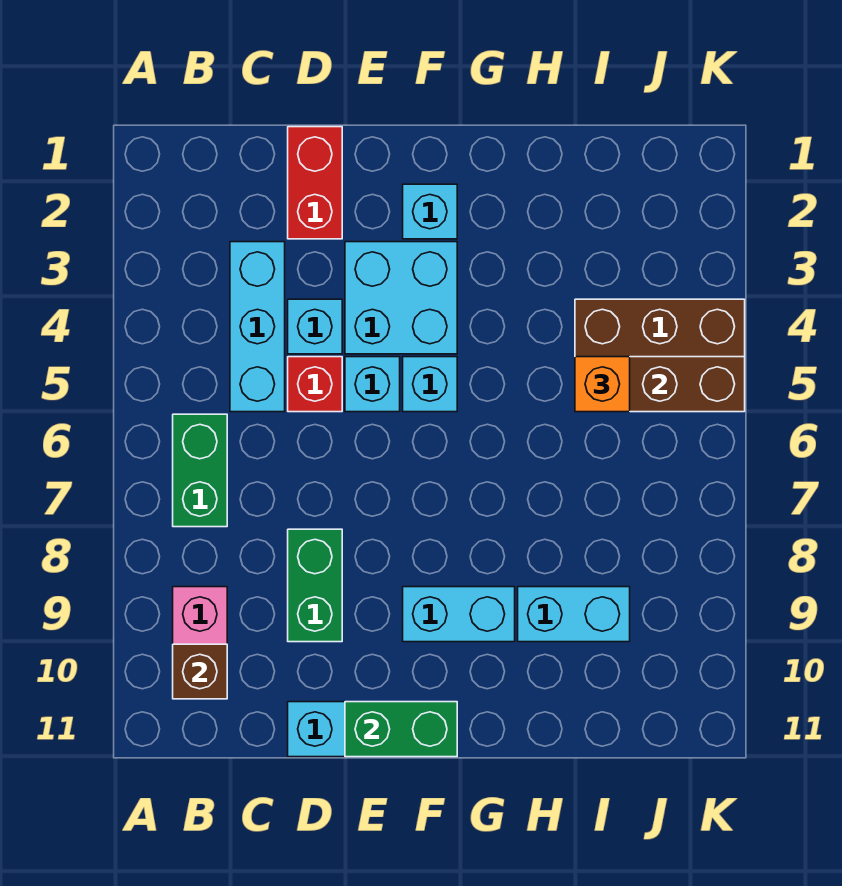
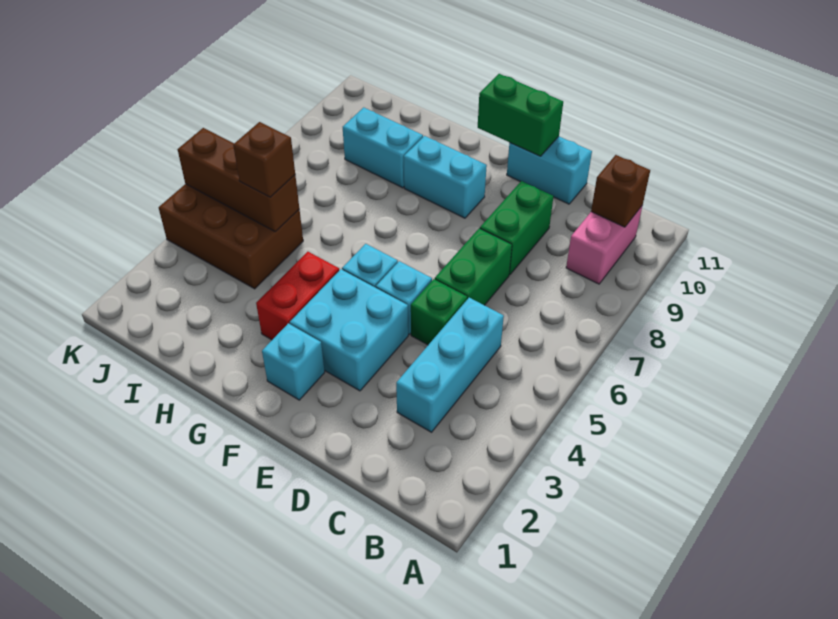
green 1x2 brick [173,414,227,527] -> green 1x2 brick moved to [435,228,512,305]
red 1x2 brick [288,127,342,239] -> red 1x2 brick moved to [256,252,339,340]
cyan 1x1 brick [288,299,342,354] -> none
red 1x1 brick [288,357,342,412] -> green 1x1 brick [411,279,467,345]
orange 1x1 brick [575,357,630,412] -> brown 1x1 brick [233,122,295,197]

